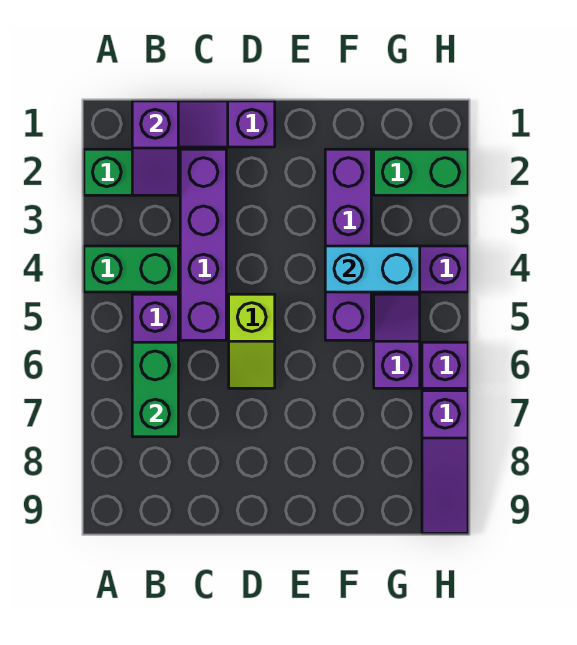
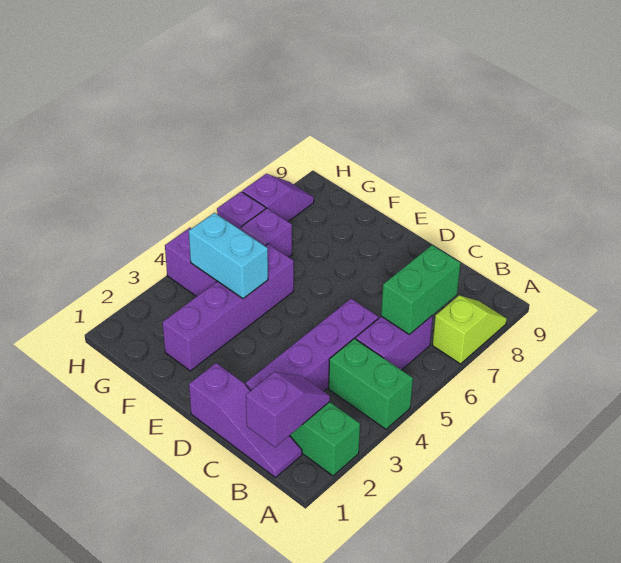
lime 1x2 slope [229,294,275,388] -> lime 1x2 slope moved to [433,296,507,364]
green 1x2 brick [374,149,468,195] -> none
purple 1x3 slope [422,391,468,533] -> purple 1x2 slope [242,174,314,221]

